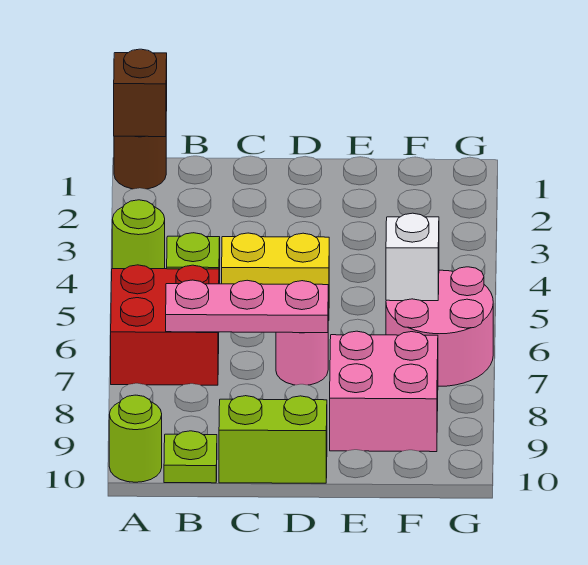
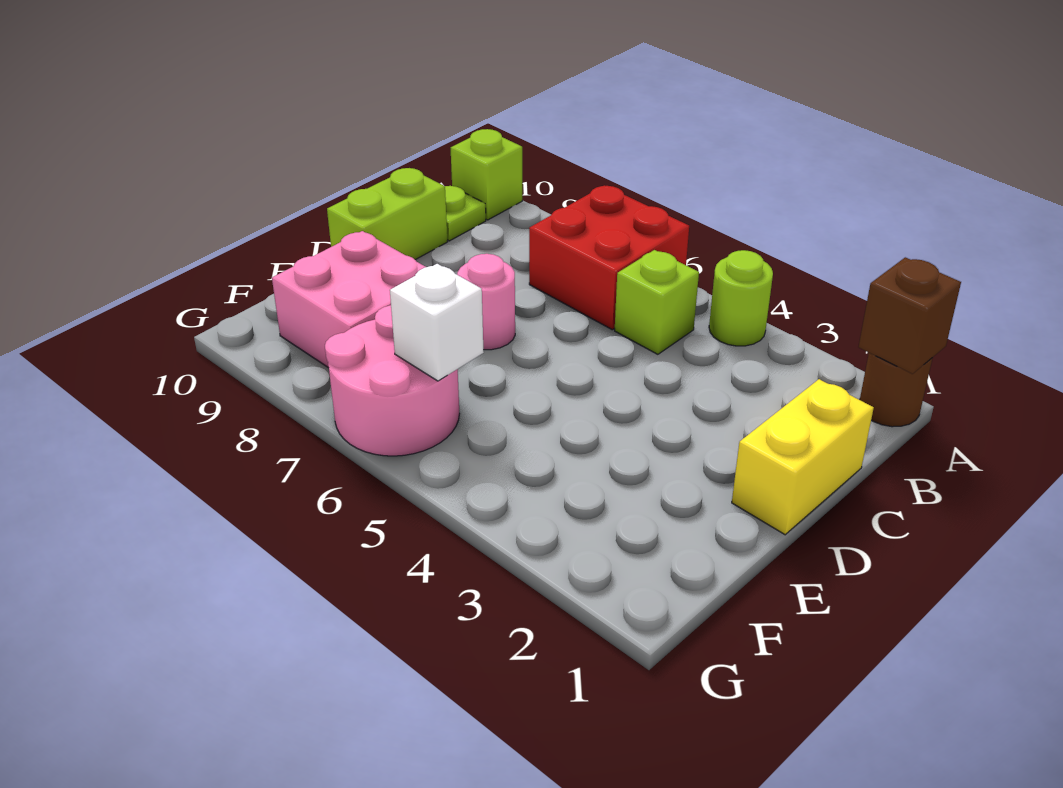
lime 1x1 round brick [109,395,162,482] -> lime 1x1 brick [451,129,522,220]
pink 1x3 plate [166,280,328,333] -> none
yellow 1x2 brick [222,233,329,321] -> yellow 1x2 brick moved to [732,379,874,535]

